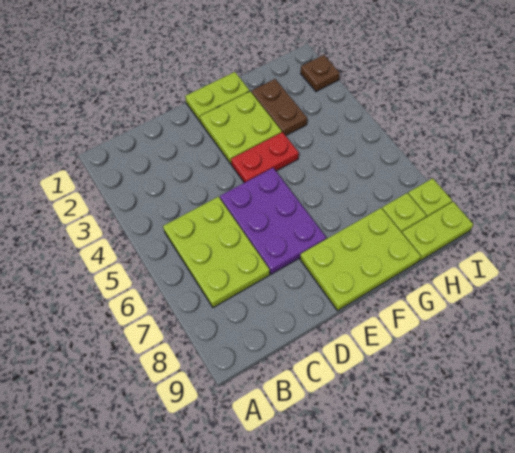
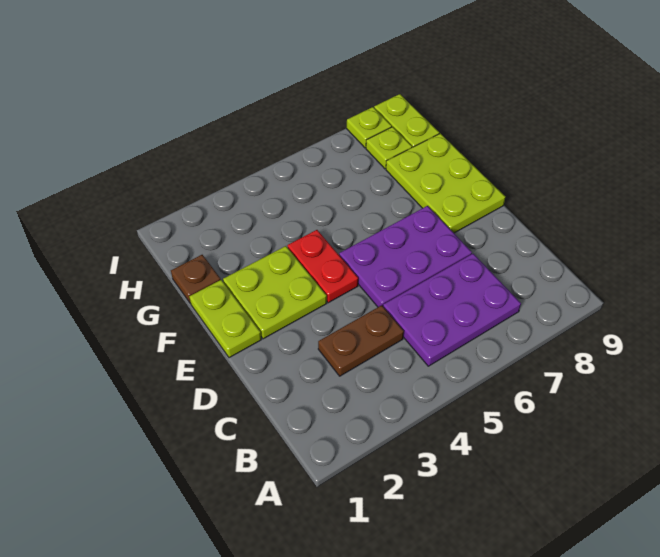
lime 2x3 plate [163,197,270,307] -> purple 2x3 plate [383,254,521,366]
brown 1x2 plate [252,79,307,136] -> brown 1x2 plate moved to [318,305,404,376]
brown 1x1 plate [301,55,340,91] -> brown 1x1 plate moved to [171,255,221,303]

